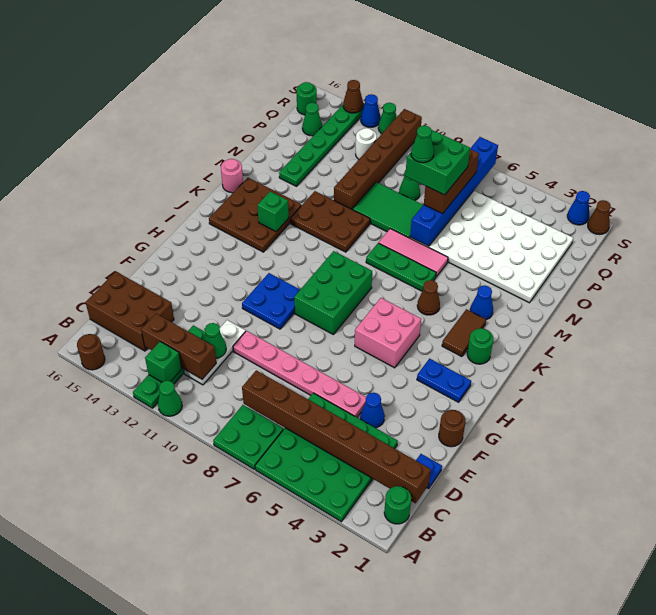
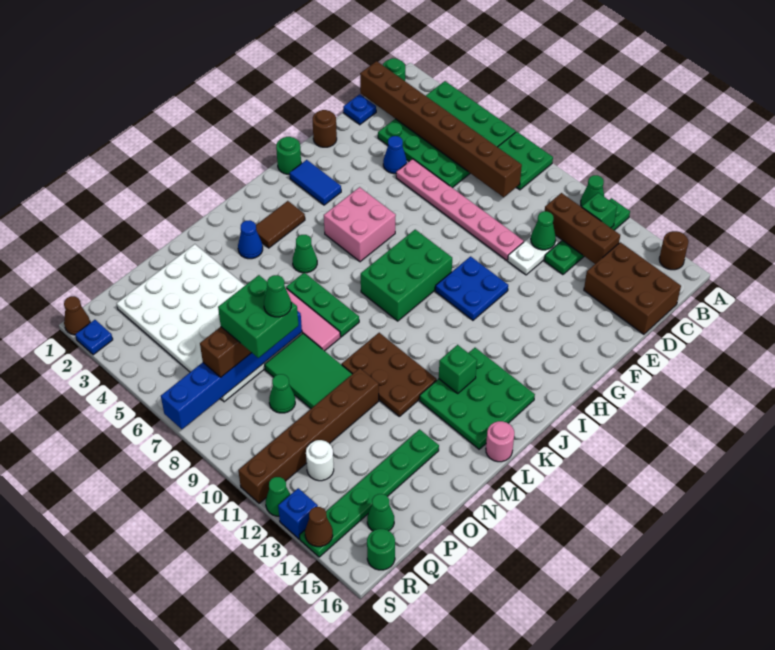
blue 1x2 plate [417,359,471,402] -> blue 1x2 tile [290,160,341,205]
green 1x1 round brick [467,328,493,364] -> green 1x1 round brick moved to [276,137,301,174]
brown 3x3 plate [209,178,301,252] -> green 3x3 plate [420,348,535,449]
brown 1x1 cone [417,280,440,315] -> green 1x1 cone [293,235,317,273]
blue 1x1 cone [567,191,590,225] -> blue 1x1 plate [75,320,113,355]
blue 1x1 cone [361,94,381,127] -> blue 1x1 brick [278,488,318,539]

